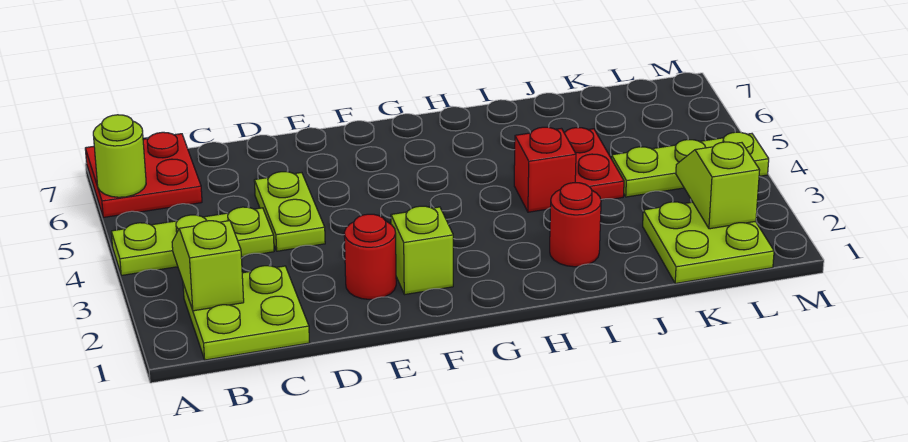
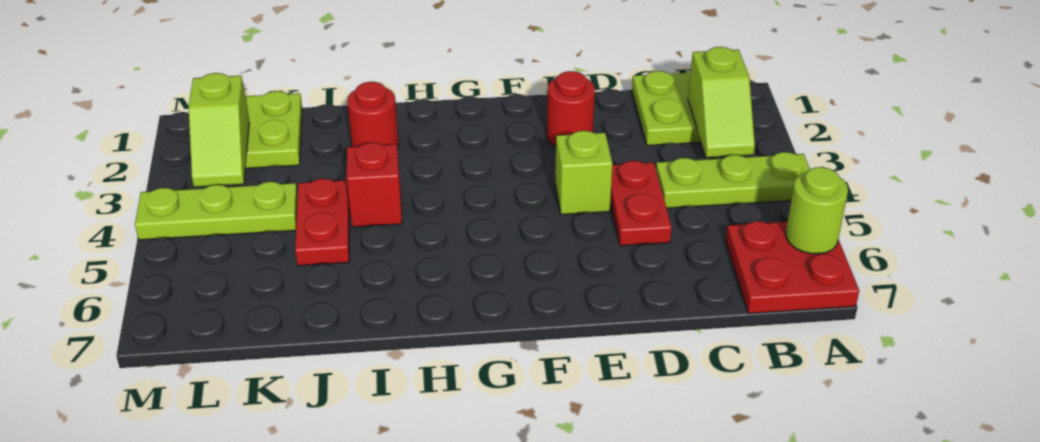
lime 1x2 plate [254,172,325,251] -> red 1x2 plate [610,161,672,246]
lime 1x1 brick [391,206,453,295] -> lime 1x1 brick moved to [555,131,612,214]

